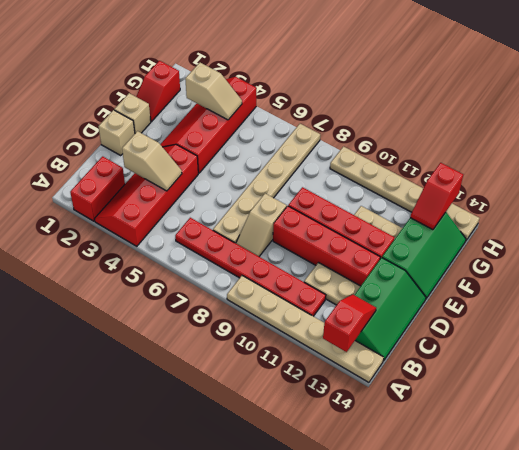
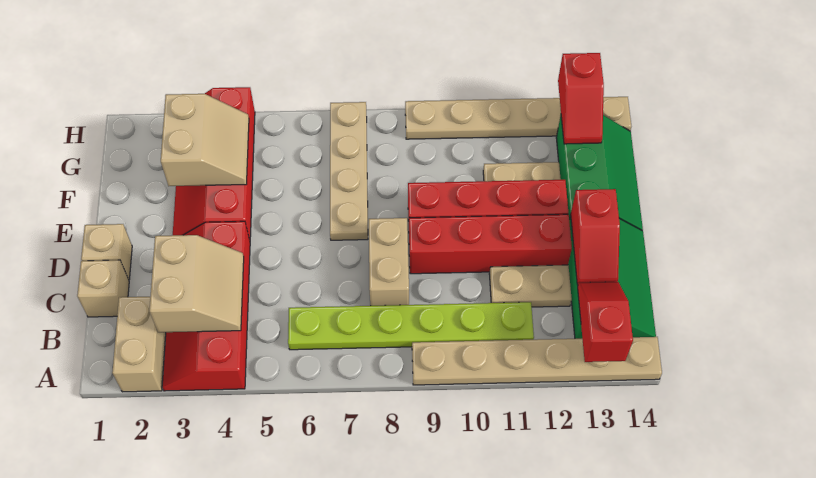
red 1x2 brick [70,156,125,221] -> tan 1x2 brick [112,297,166,392]
red 1x6 plate [175,218,326,316] -> lime 1x6 plate [288,302,534,350]
tan 1x2 slope [122,131,182,191] -> tan 2x2 slope [149,235,244,332]
tan 1x6 plate [213,124,320,243] -> tan 1x4 plate [330,102,368,240]
tan 1x2 slope [236,194,287,256] -> tan 1x2 brick [369,218,409,306]
tan 1x1 brick [114,93,151,133] -> tan 1x1 brick moved to [77,260,129,317]
red 1x2 slope [136,61,180,122] -> red 1x2 slope moved to [571,189,620,285]
tan 1x2 slope [185,63,242,120] -> tan 2x2 slope [161,94,249,186]

